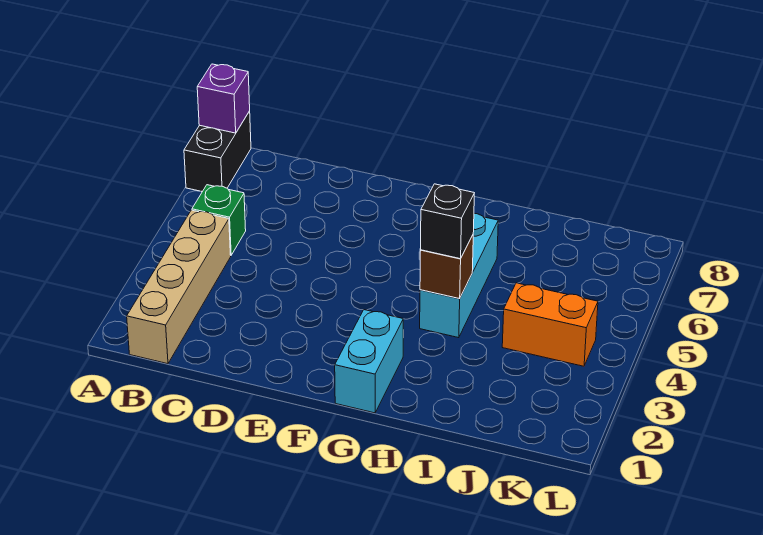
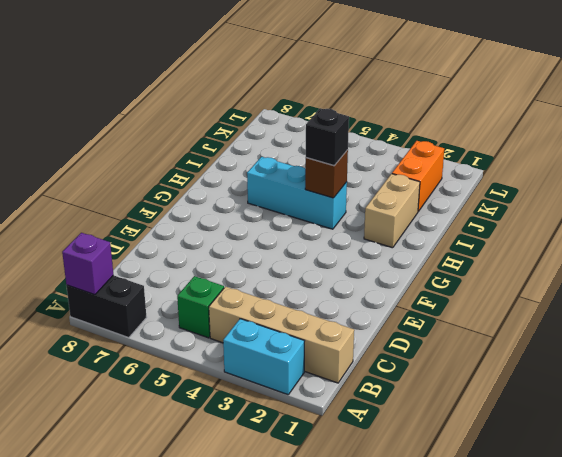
cyan 1x2 brick [335,310,403,413] -> cyan 1x2 brick moved to [223,319,304,395]
none -> tan 1x2 brick [364,174,420,248]
orange 1x2 brick [502,283,598,366] -> orange 1x2 brick moved to [392,141,444,211]

